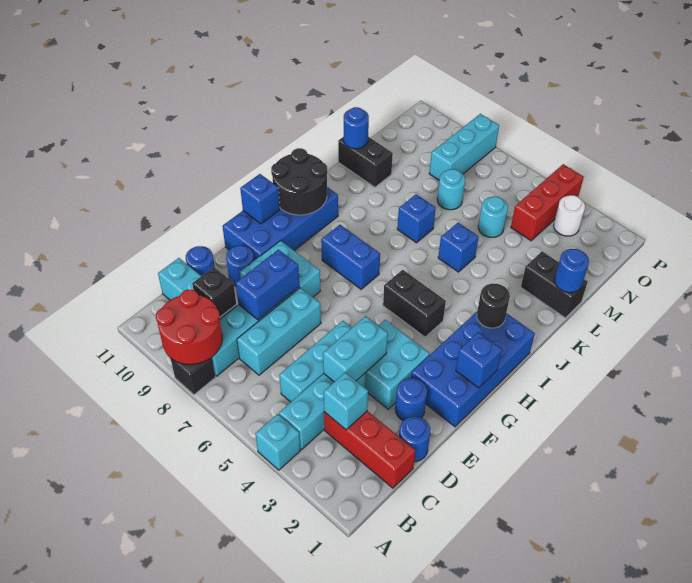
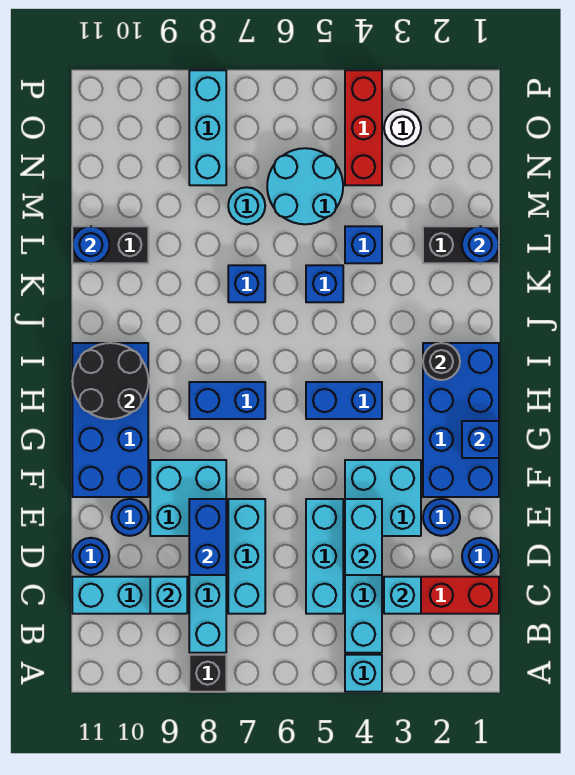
red 2x2 round brick [156,289,222,365] -> none
black 1x1 brick [192,267,236,317] -> cyan 1x1 brick [150,577,187,614]
blue 1x1 brick [240,174,280,224] -> blue 1x1 brick moved to [345,226,382,263]
black 1x2 brick [383,270,446,337] -> blue 1x2 brick [306,382,382,419]
cyan 1x1 round brick [478,197,508,237] -> cyan 2x2 round brick [267,148,343,224]

